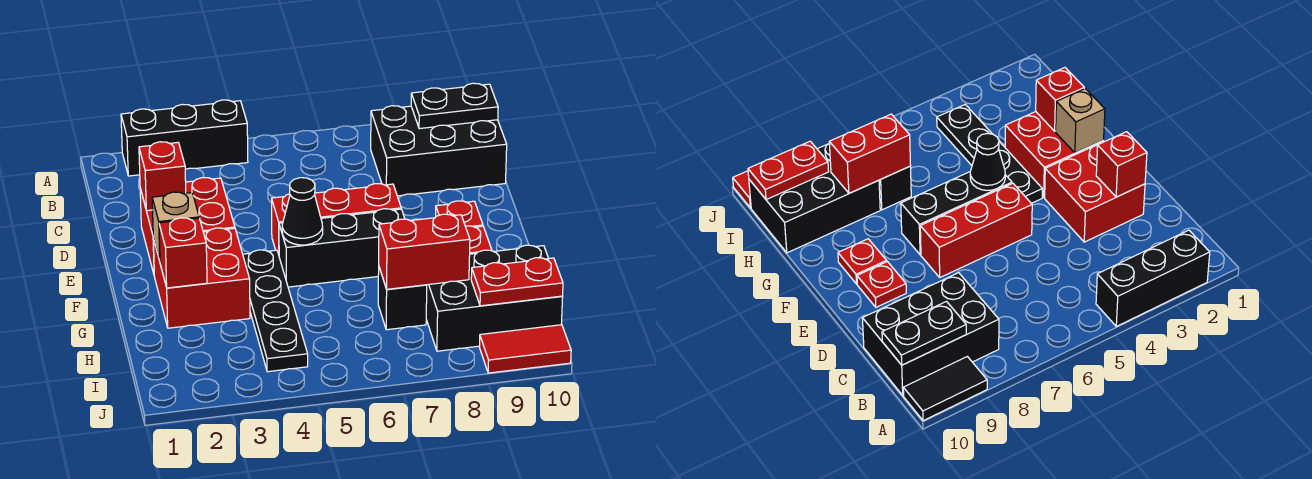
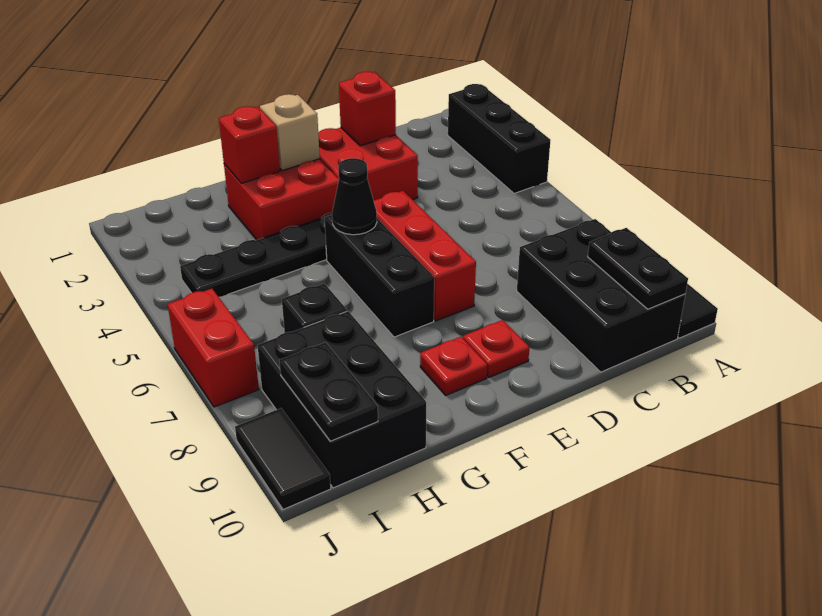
red 1x2 brick [379,214,470,289] -> red 1x2 brick moved to [168,289,259,407]
red 1x2 plate [471,258,563,306] -> black 1x2 plate [279,342,378,441]
red 1x2 tile [479,325,571,373] -> black 1x2 tile [235,408,331,510]

